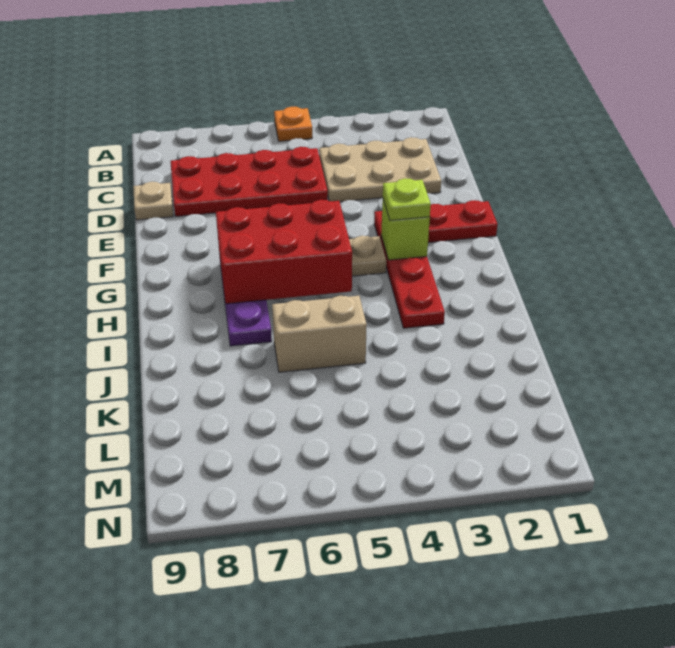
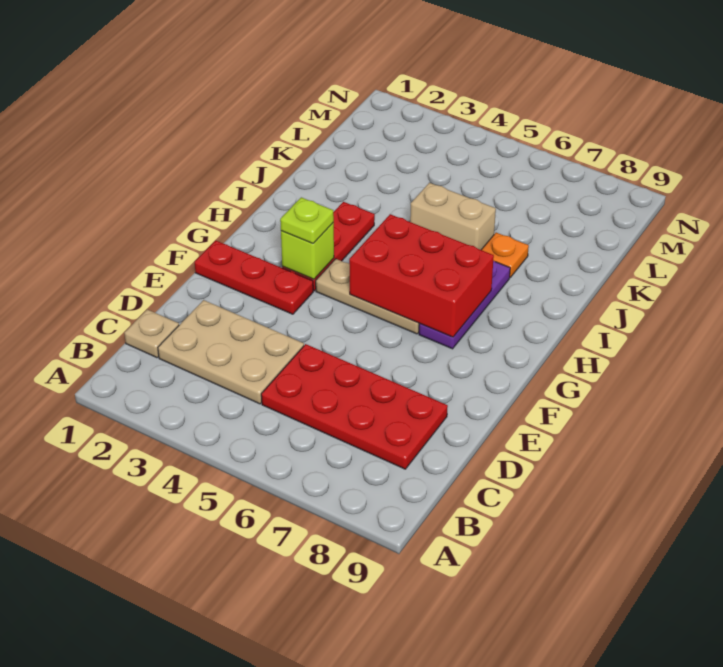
orange 1x1 plate [274,107,312,141] -> orange 1x1 plate moved to [482,233,529,277]
tan 1x1 plate [133,182,173,220] -> tan 1x1 plate moved to [124,309,179,358]

